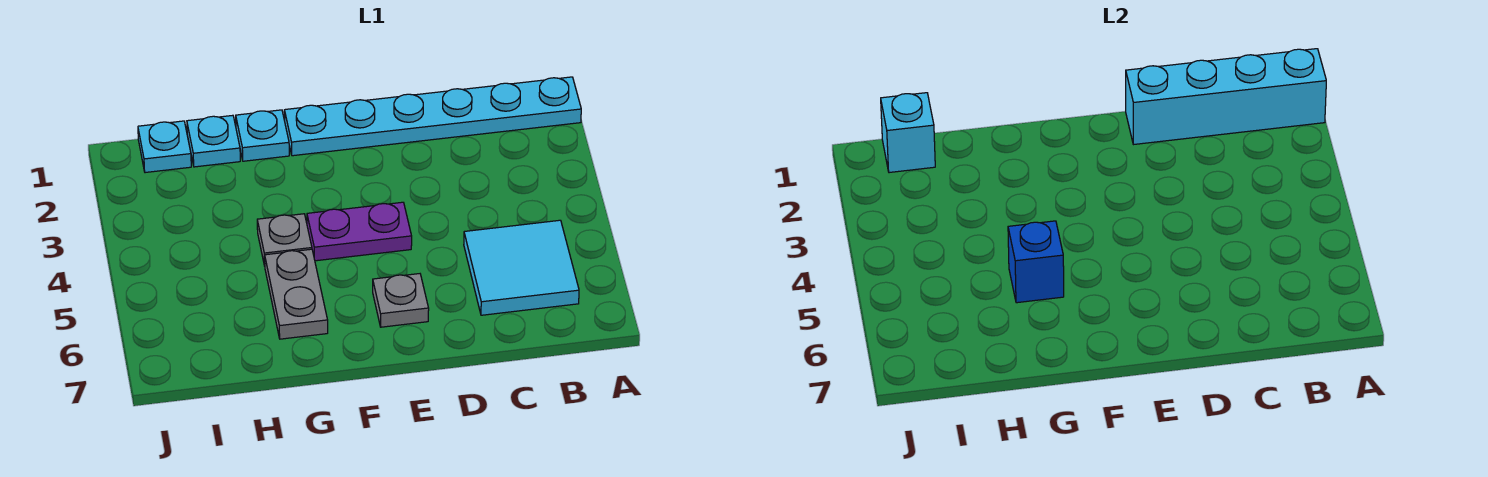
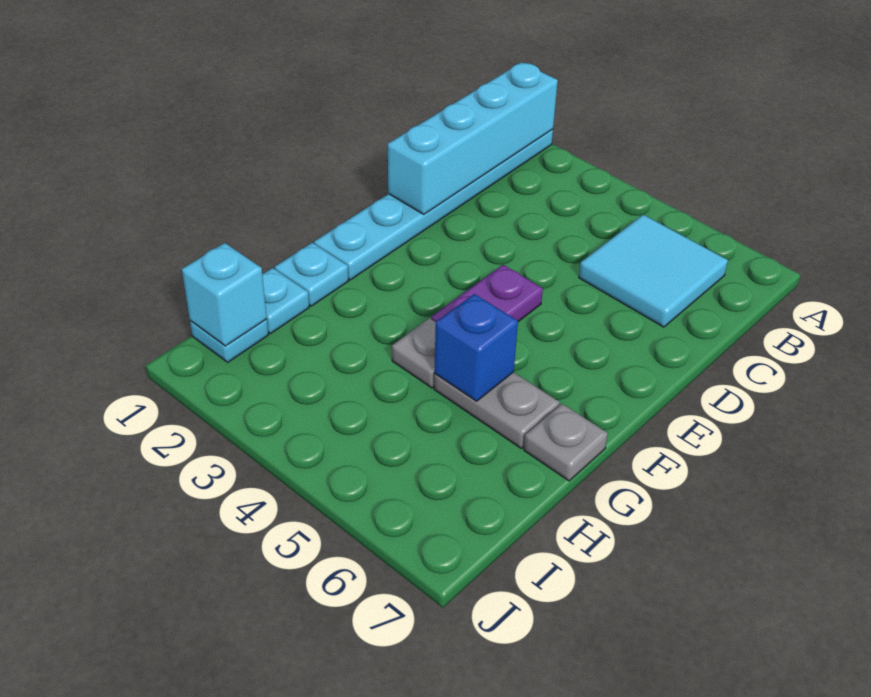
grey 1x1 plate [373,274,429,327] -> grey 1x1 plate moved to [524,404,608,481]

